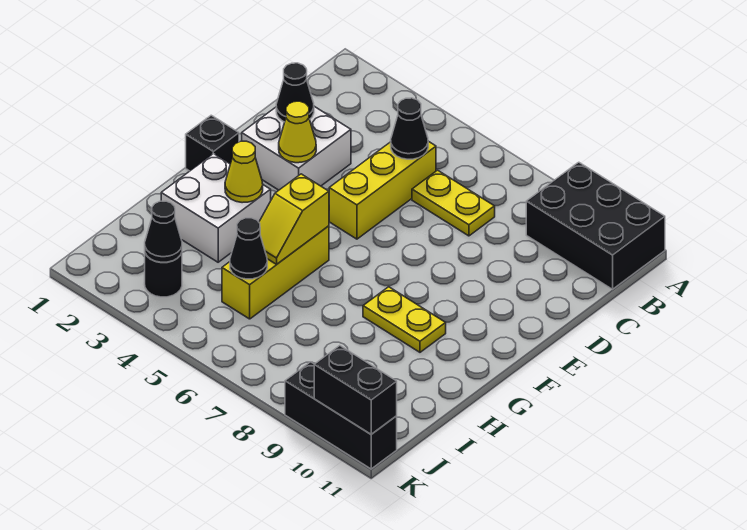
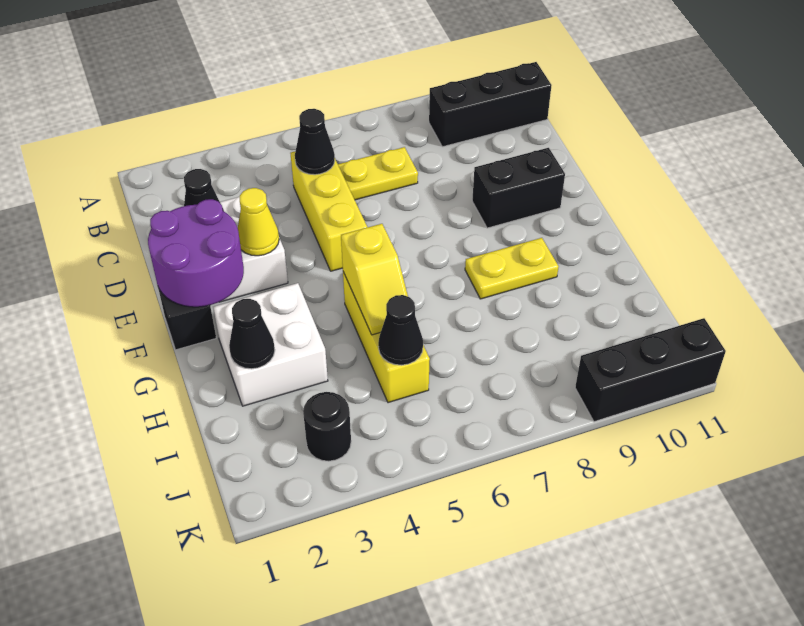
black 2x3 brick [526,162,665,289] -> black 1x3 brick [429,62,552,147]
none -> purple 2x2 round brick [148,199,244,307]
yellow 1x1 cone [225,141,263,203] -> none
black 1x1 cone [145,201,182,262] -> black 1x1 cone moved to [229,299,275,369]
black 1x2 brick [314,346,397,434] -> black 1x2 brick moved to [472,148,565,228]

